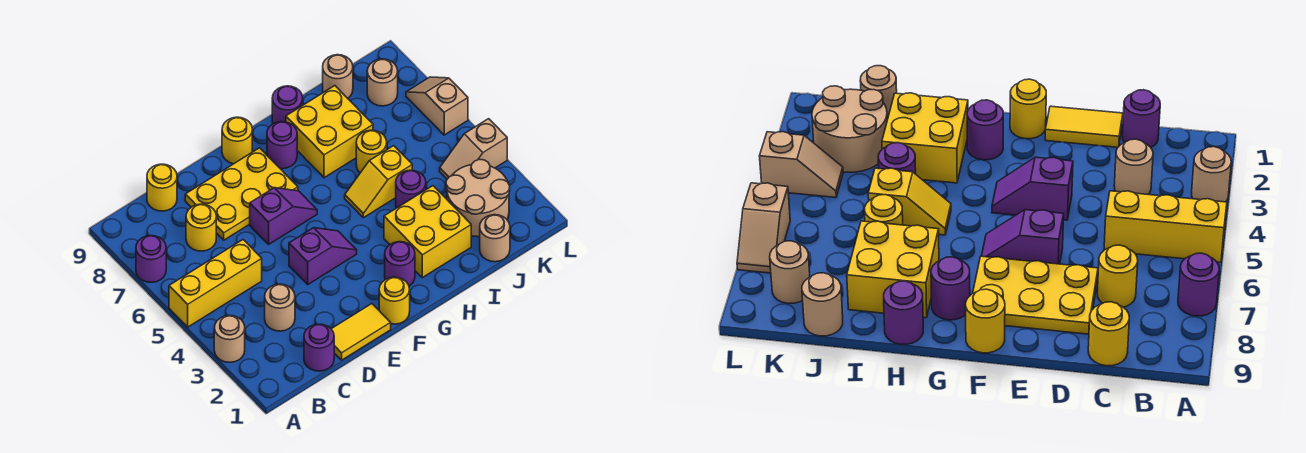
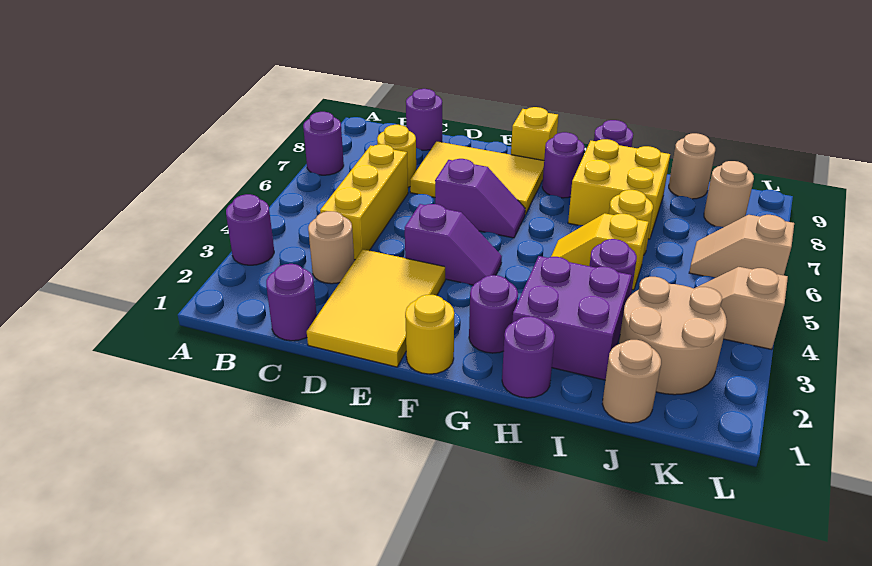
tan 1x1 round brick [214,315,245,362] -> purple 1x1 round brick [226,194,274,265]
yellow 1x3 brick [169,240,262,327] -> yellow 1x3 brick turned to [320,144,408,260]
yellow 1x1 round brick [147,164,177,211] -> purple 1x1 round brick [406,89,442,150]
yellow 1x2 tile [331,304,391,360] -> yellow 2x3 tile [307,249,445,367]
yellow 2x3 plate [185,148,298,240] -> yellow 2x3 tile [410,141,544,215]
yellow 1x1 round brick [222,117,252,164] -> yellow 1x1 brick [511,107,558,160]
none -> purple 1x1 round brick [502,316,555,398]
yellow 2x2 brick [384,186,471,278] -> purple 2x2 brick [512,256,632,380]
tan 1x2 slope [406,77,468,135] -> tan 1x2 slope turned to [689,215,794,278]

